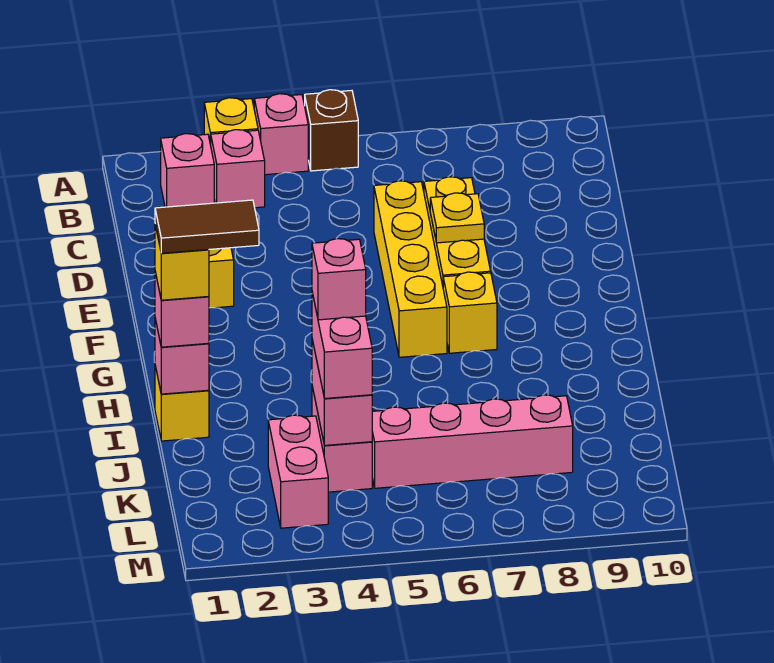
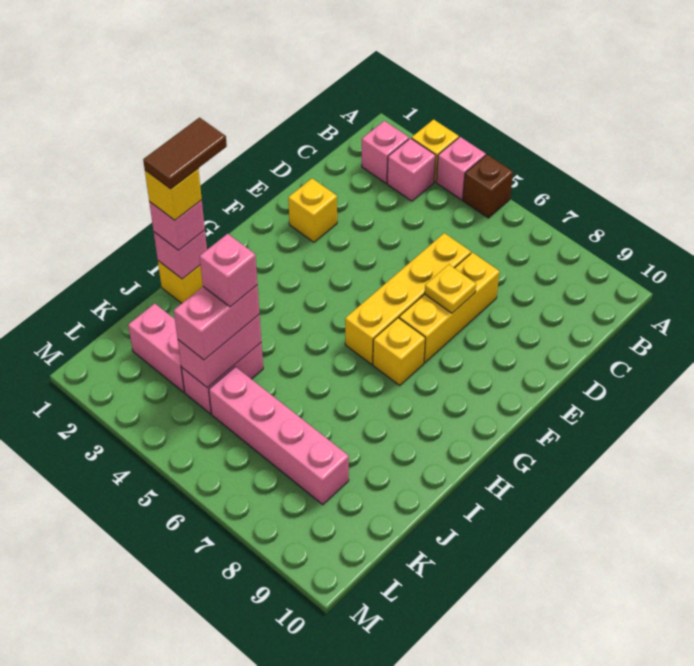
brown 1x2 tile [155,200,259,253] -> brown 1x2 tile turned to [143,118,227,189]
pink 1x2 brick [268,415,328,528] -> pink 1x2 brick turned to [128,304,185,392]

